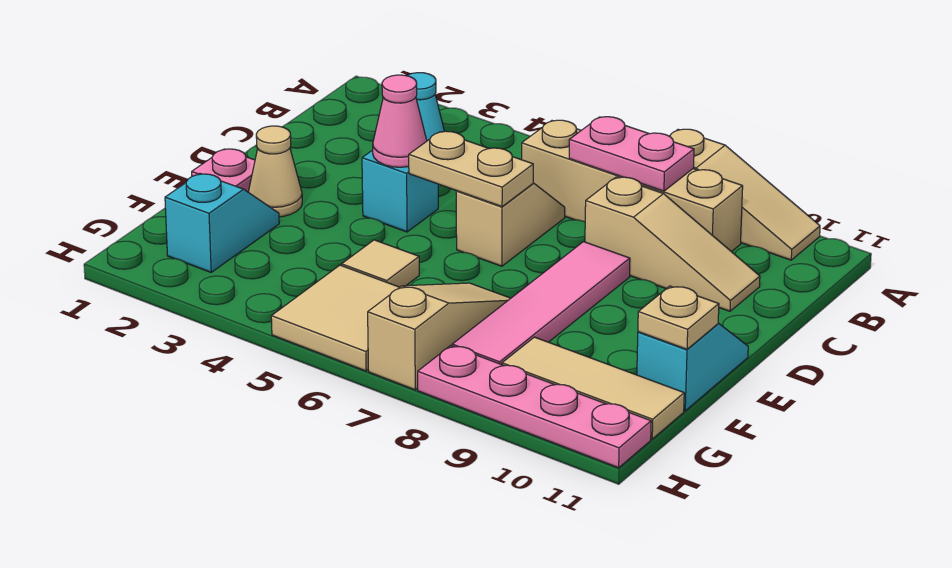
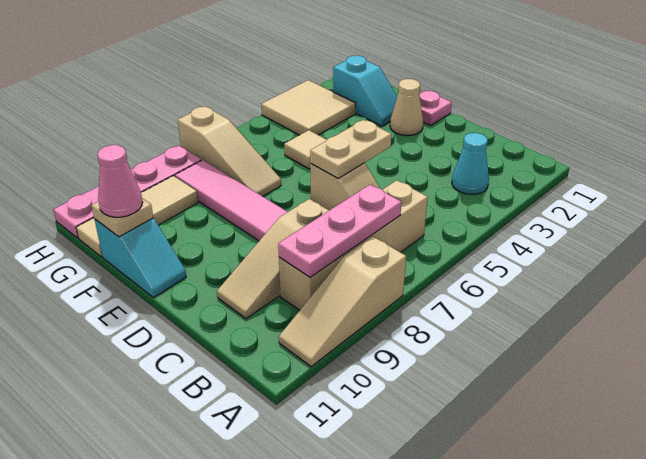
pink 1x2 plate [569,117,694,191] -> pink 1x3 plate [278,185,401,277]
cyan 1x1 brick [362,150,438,232] -> none
pink 1x1 cone [373,75,427,167] -> pink 1x1 cone moved to [97,145,143,217]
tan 2x2 tile [271,265,400,371] -> tan 2x2 tile moved to [261,80,356,135]

